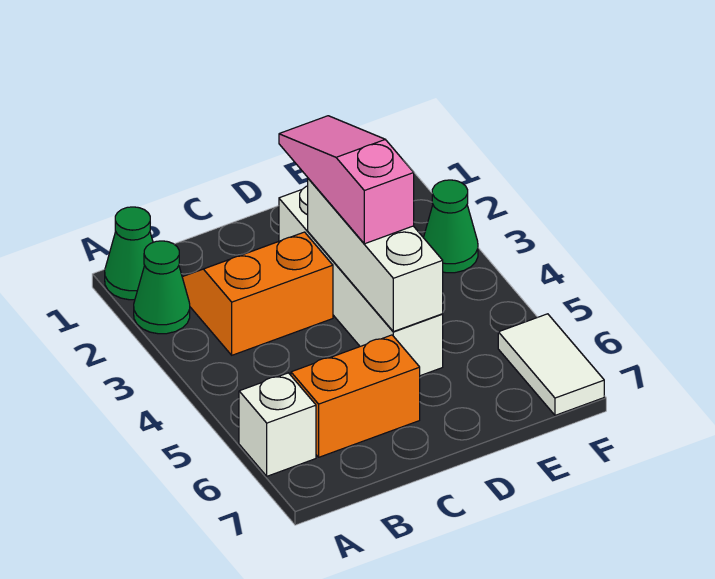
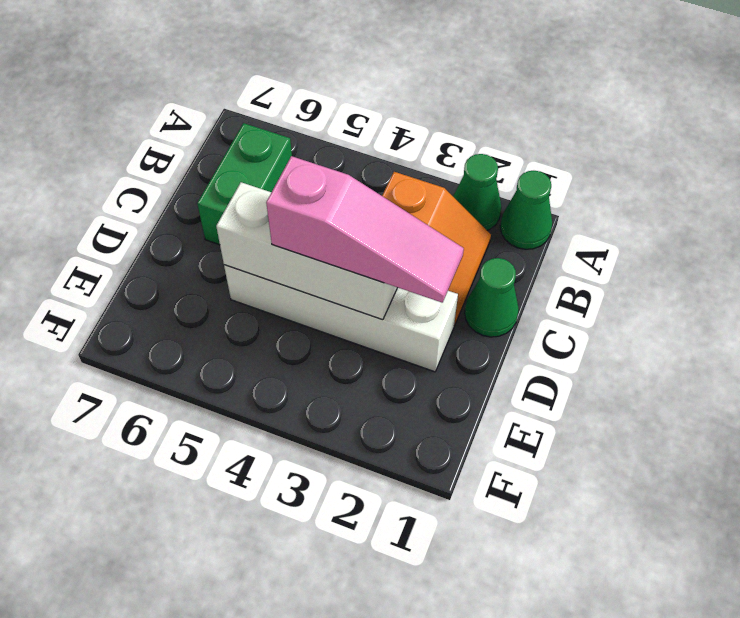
white 1x1 brick [239,373,316,476] -> none
orange 1x2 brick [291,335,420,457] -> green 1x2 brick [197,123,292,245]
green 1x1 cone [423,180,478,273] -> green 1x1 cone moved to [465,258,519,337]
white 1x2 tile [498,314,604,415] -> none

